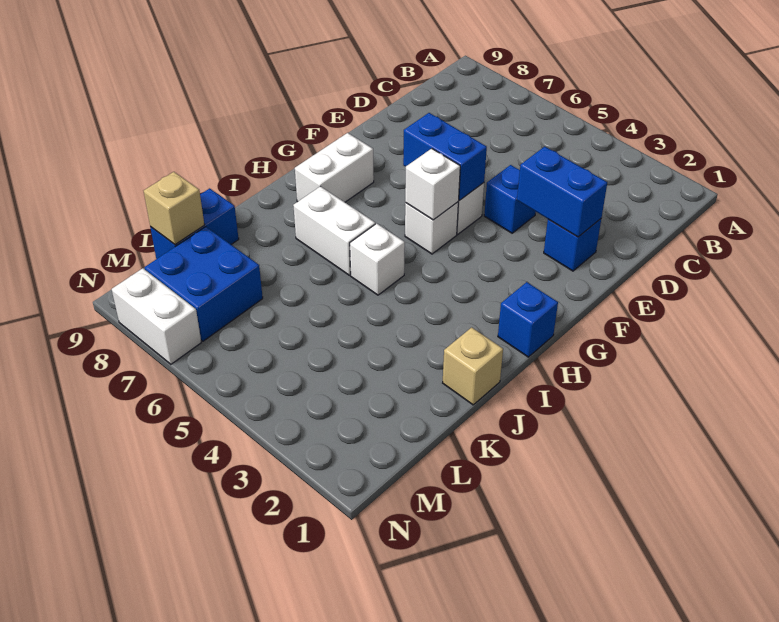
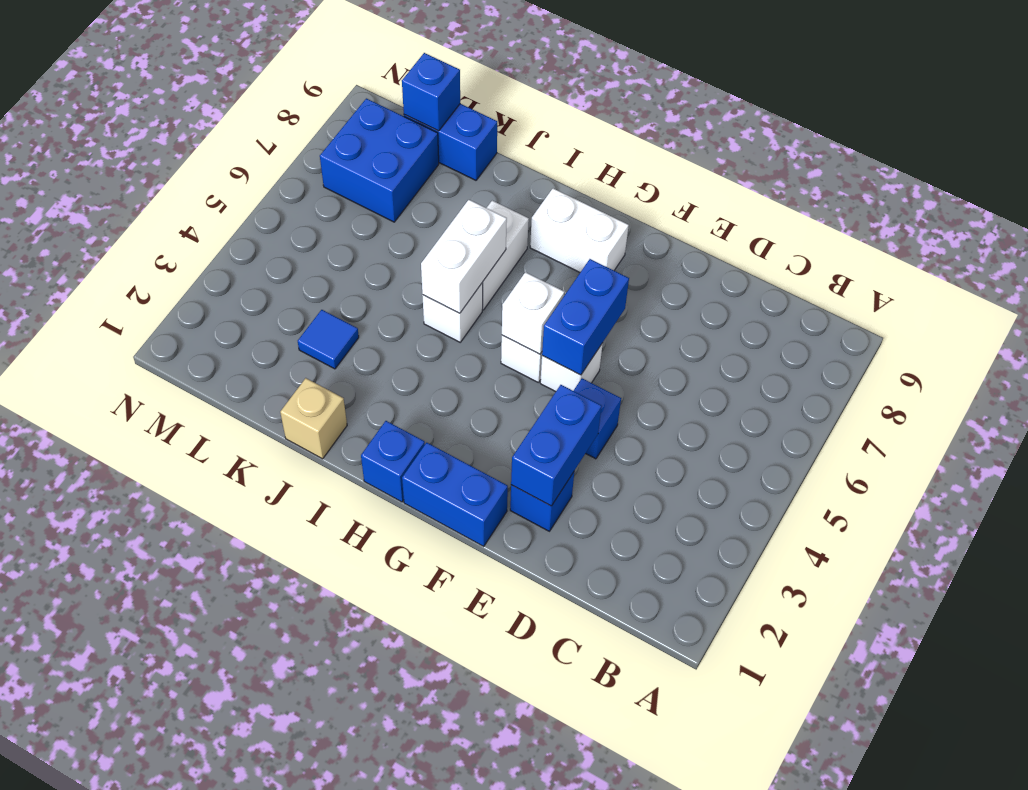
none -> blue 1x2 brick [402,443,508,546]
none -> blue 1x1 tile [298,310,359,369]
tan 1x1 brick [144,172,204,245] -> blue 1x1 brick [402,53,460,131]
white 1x2 brick [112,268,201,364] -> white 1x2 brick moved to [421,200,507,313]

